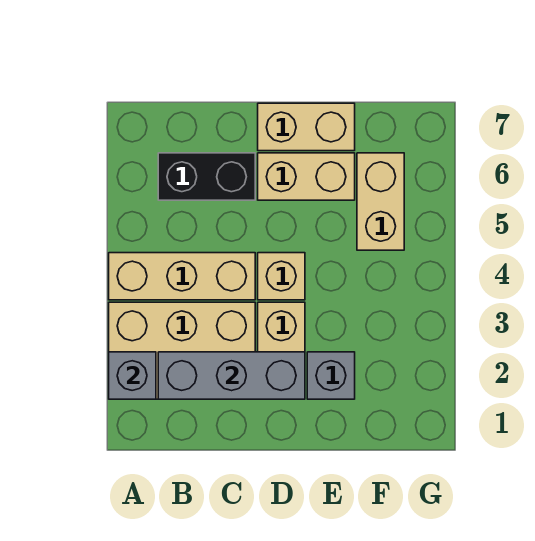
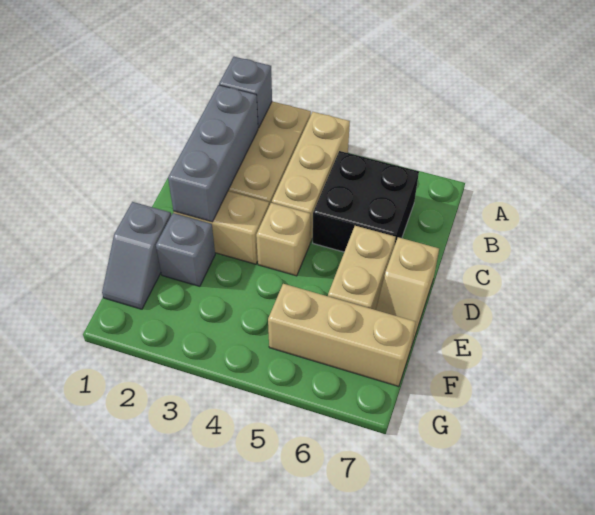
black 1x2 brick [158,153,255,200] -> black 2x2 brick [313,151,419,252]
tan 1x2 brick [258,103,355,151] -> tan 1x2 slope [376,237,439,346]
none -> grey 1x2 slope [102,202,171,309]
tan 1x2 brick [357,153,404,250] -> tan 1x3 brick [268,284,415,387]

